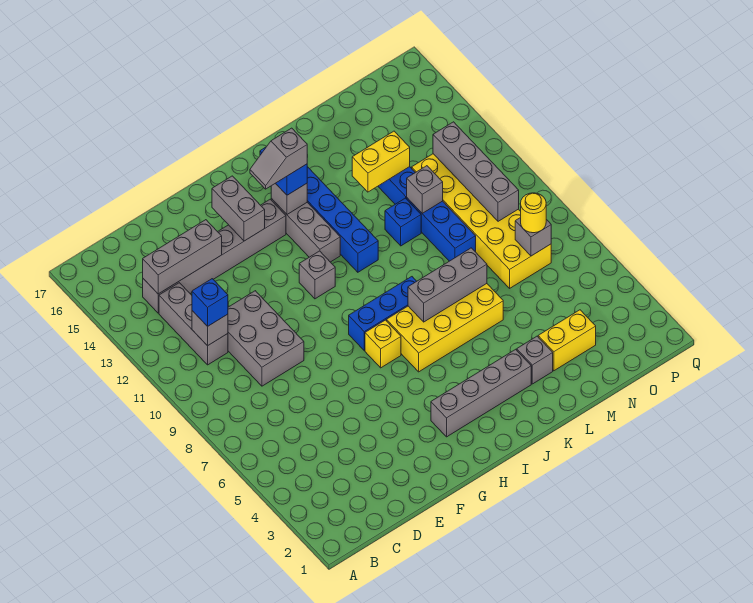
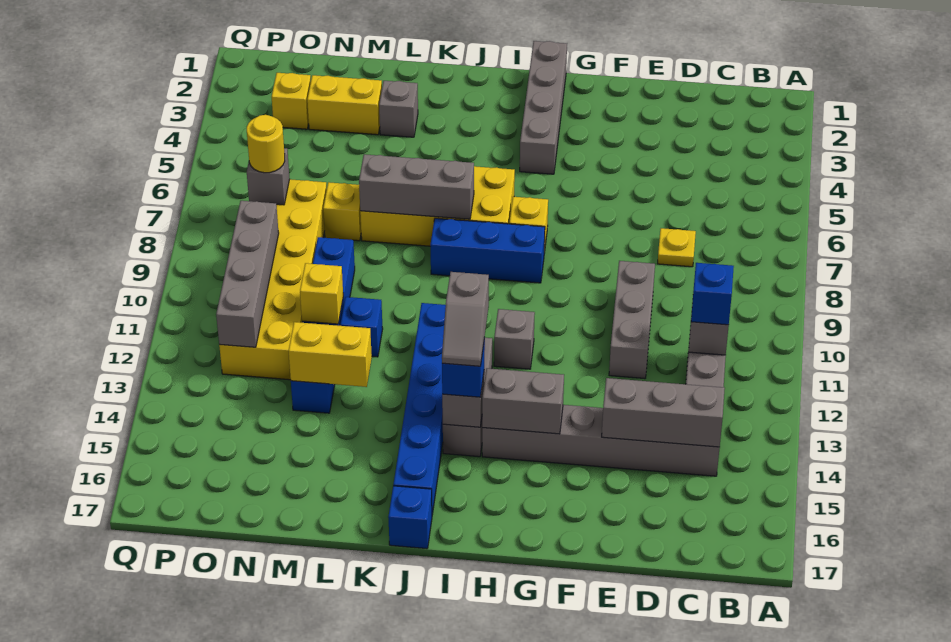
none -> yellow 1x1 plate [658,228,696,267]
grey 2x3 brick [228,291,304,386] -> grey 1x3 brick [609,261,655,379]
grey 1x2 brick [212,176,265,241] -> grey 1x2 brick turned to [482,368,564,434]
grey 1x4 brick [431,349,531,437] -> grey 1x4 brick turned to [520,41,567,174]
grey 1x2 slope [250,128,307,189] -> grey 1x2 slope turned to [442,272,489,366]
none -> blue 1x1 brick [388,486,432,549]
none -> yellow 1x1 brick [323,182,361,241]
grey 1x1 brick [407,166,443,213] -> yellow 1x1 brick [300,263,343,324]
none -> yellow 1x1 brick [272,73,311,129]

